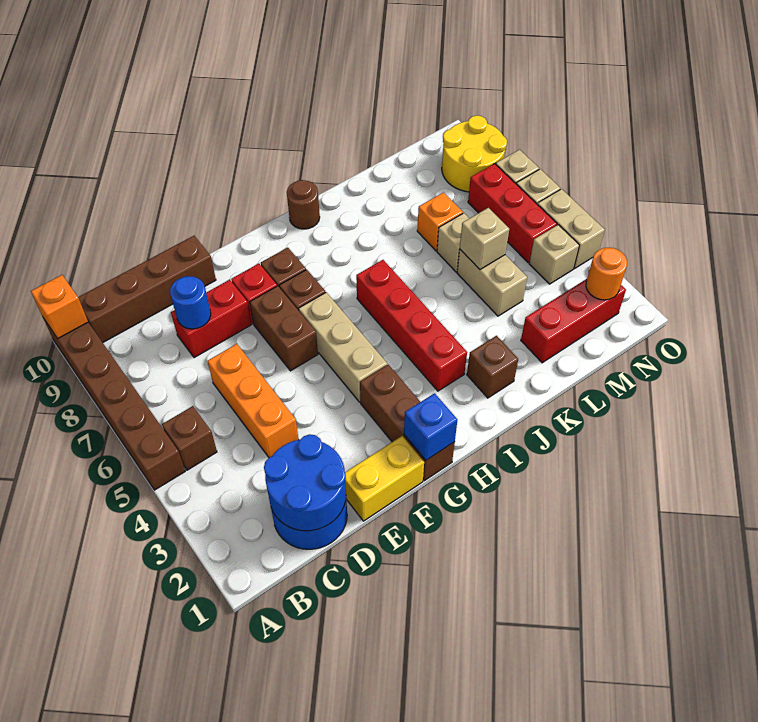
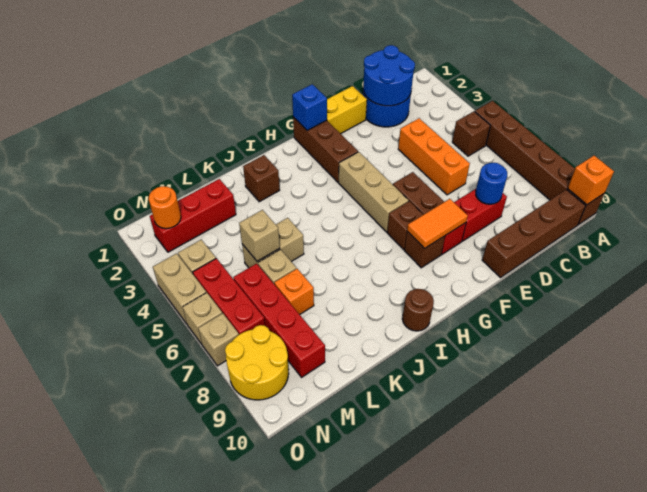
none -> orange 1x2 tile [407,199,468,249]
red 1x4 brick [356,260,467,391] -> red 1x4 brick moved to [233,264,325,377]
tan 1x2 brick [457,250,527,316] -> tan 1x2 brick turned to [242,218,304,268]

